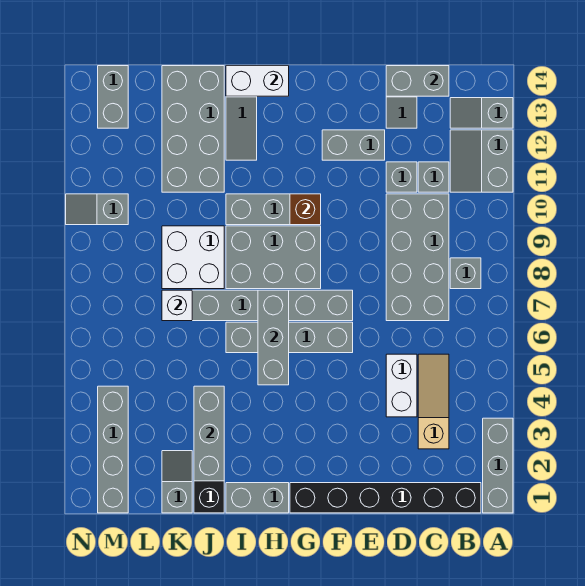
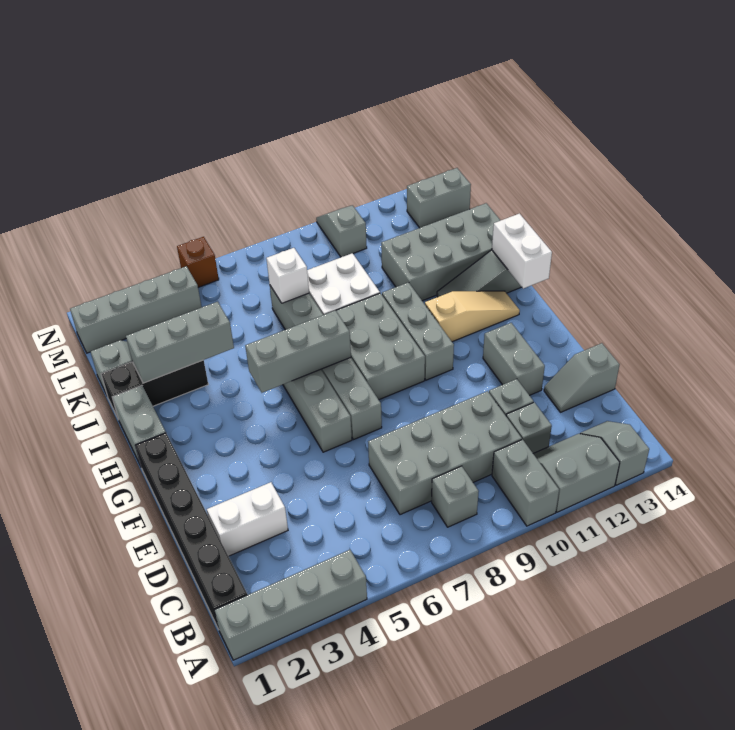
grey 1x3 brick [483,418,513,513] -> grey 1x4 brick [215,550,367,660]
tan 1x3 slope [418,354,449,449] -> tan 1x3 slope moved to [425,291,520,342]
grey 1x2 brick [386,66,449,96] -> grey 1x2 brick moved to [492,440,559,526]
white 1x2 brick [386,354,417,417] -> white 1x2 brick moved to [207,482,288,556]
brown 1x1 brick [290,194,321,225] -> brown 1x1 brick moved to [177,237,219,287]

